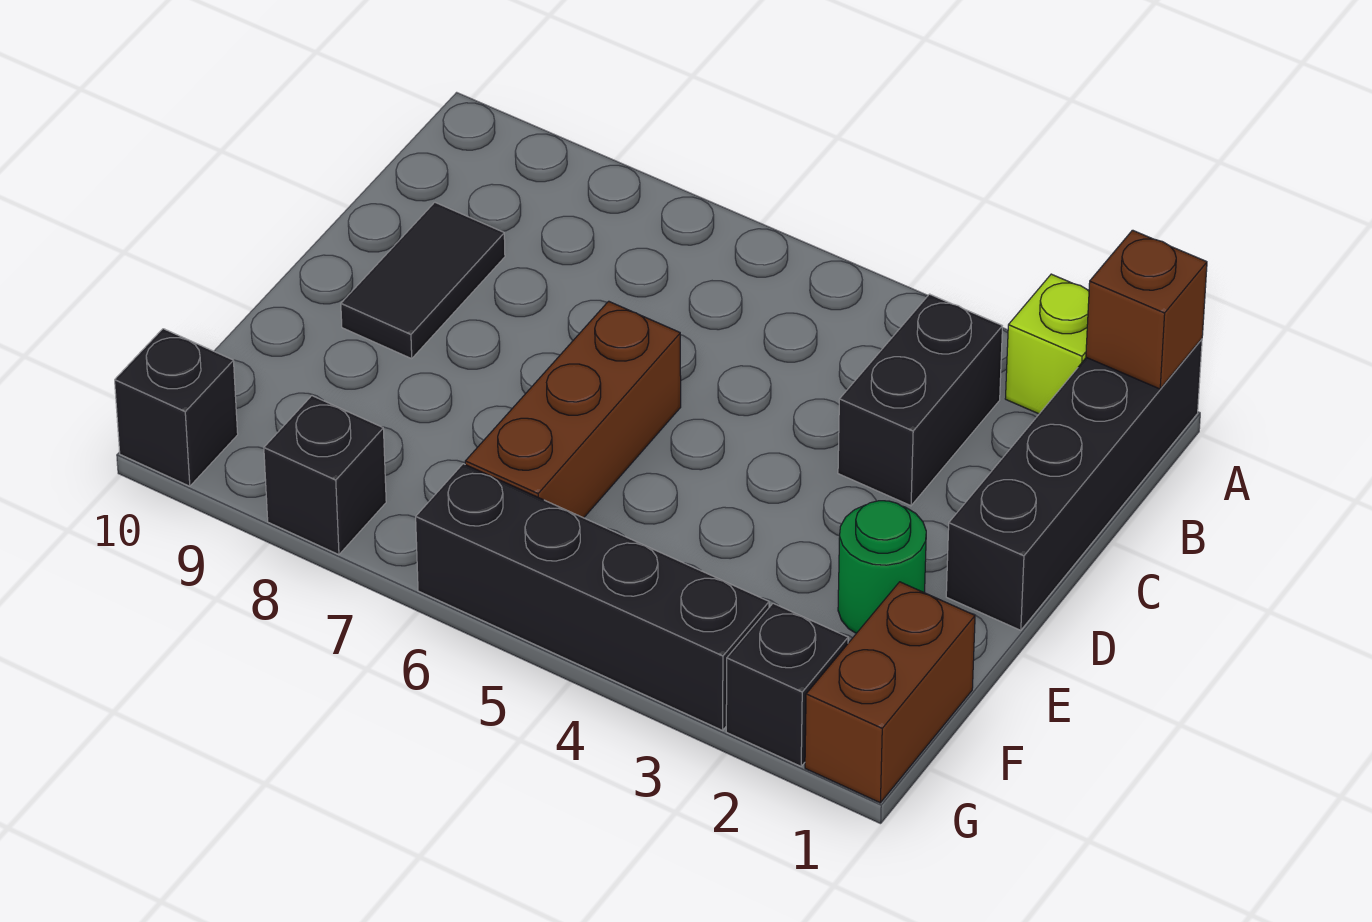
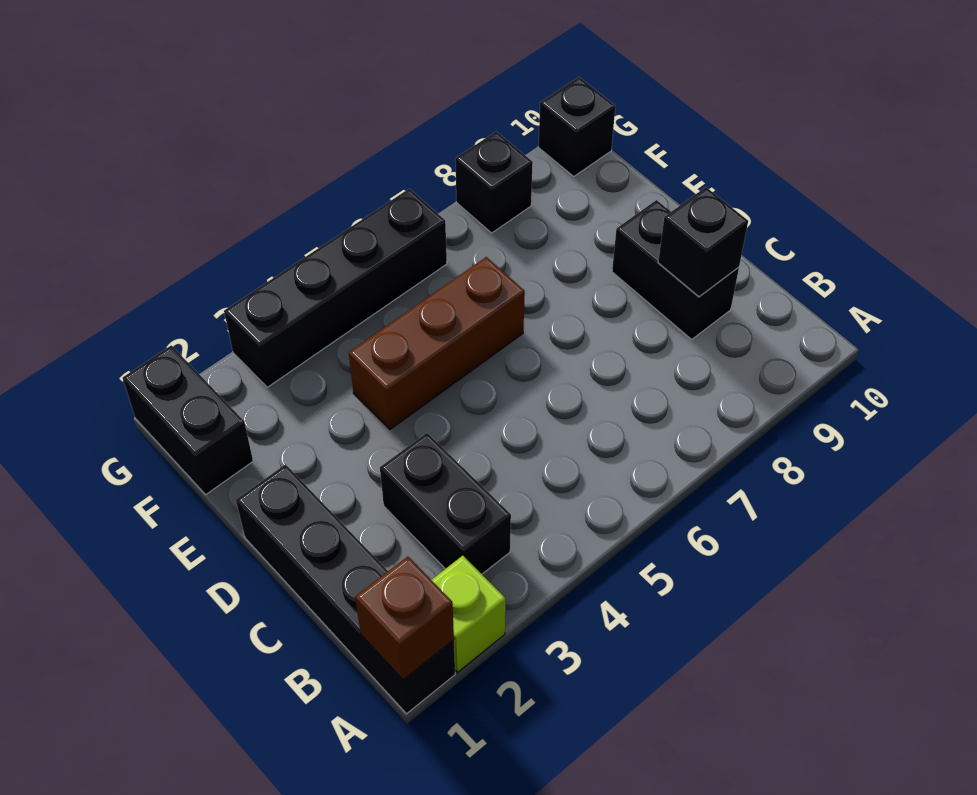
black 1x2 tile [341,202,505,359] -> black 1x2 brick [612,200,739,339]
brown 1x3 brick [465,301,681,518] -> brown 1x3 brick turned to [349,257,525,429]
green 1x1 round brick [838,501,926,633] -> none
brown 1x2 brick [805,582,975,803] -> black 1x2 brick [123,345,253,495]
black 1x1 brick [726,603,848,766] -> black 1x1 brick moved to [658,187,748,297]

